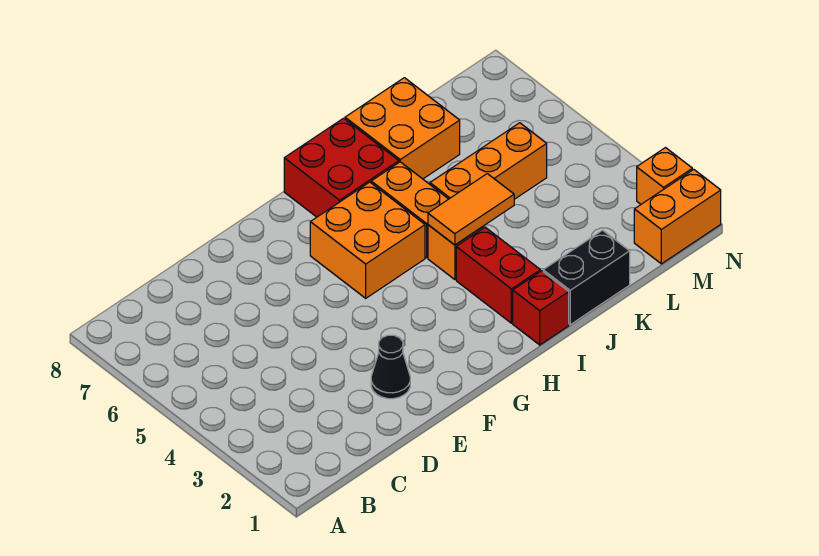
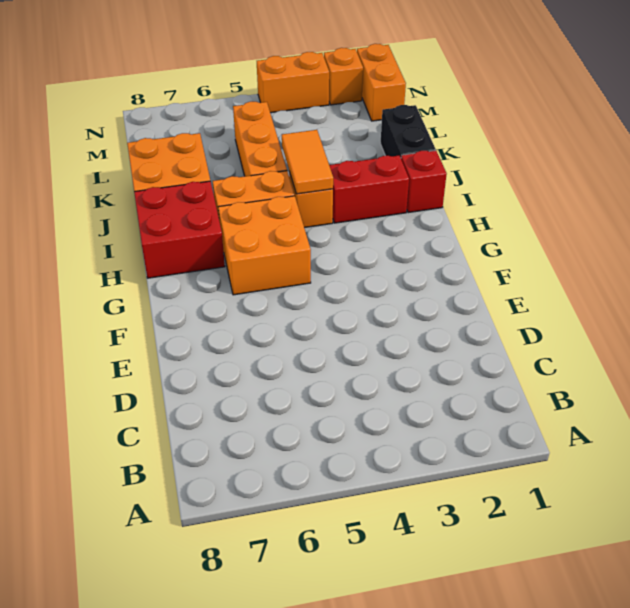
black 1x1 cone [371,335,410,399] -> none
none -> orange 1x2 brick [257,52,329,113]

